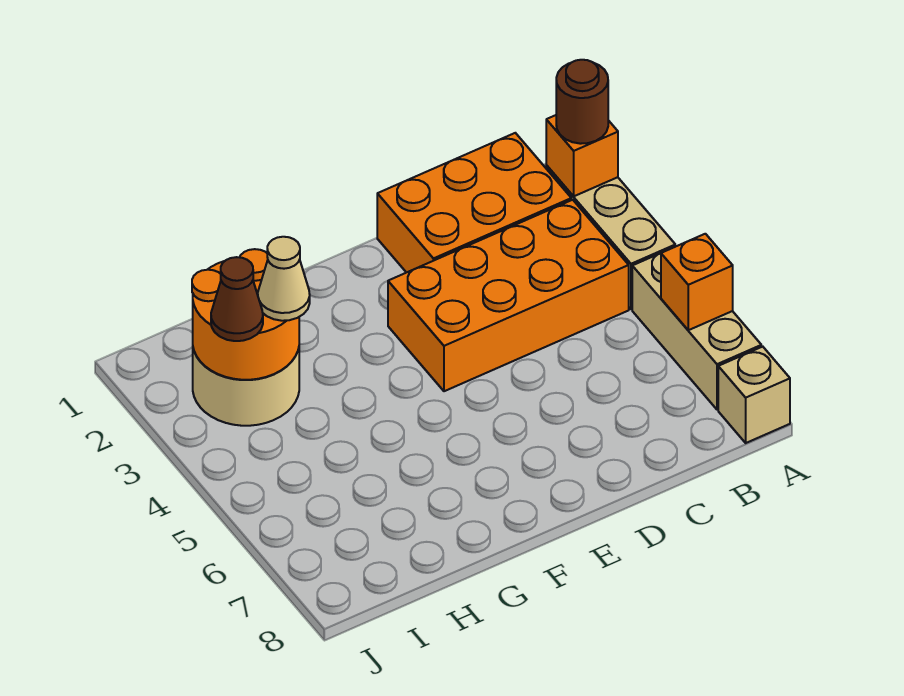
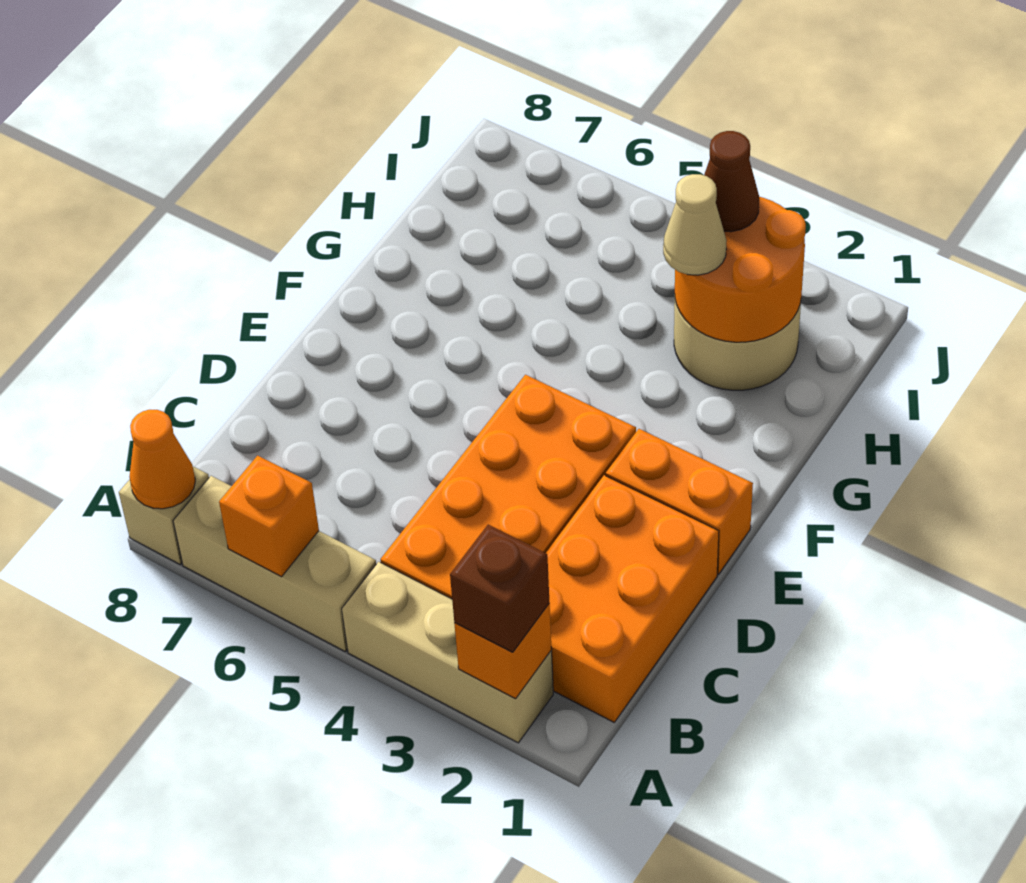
brown 1x1 round brick [556,60,608,144] -> brown 1x1 brick [450,525,549,652]
none -> orange 1x1 cone [129,410,195,509]
none -> orange 1x2 brick [606,429,753,574]

